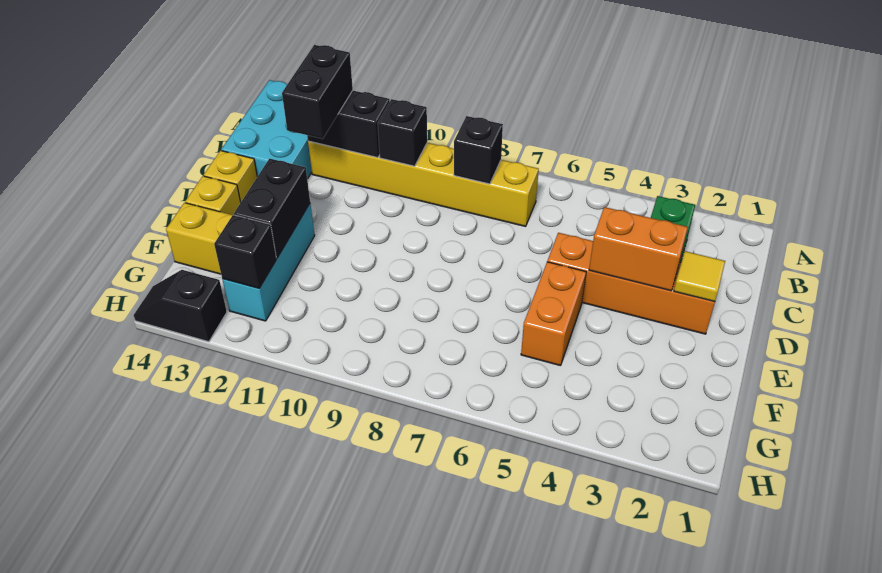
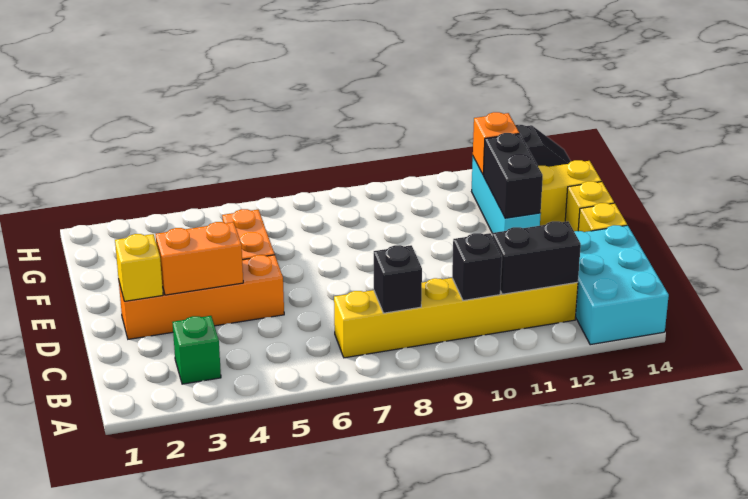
black 1x2 brick [282,45,353,139] -> none
yellow 1x1 tile [674,251,725,302] -> yellow 1x1 brick [115,234,163,301]
black 1x1 brick [214,215,277,288] -> orange 1x1 brick [473,112,519,174]

